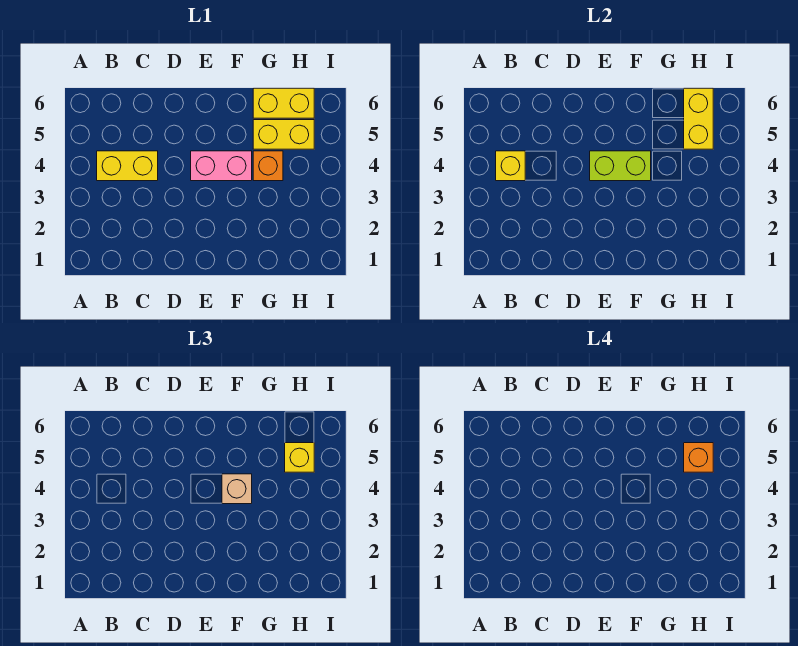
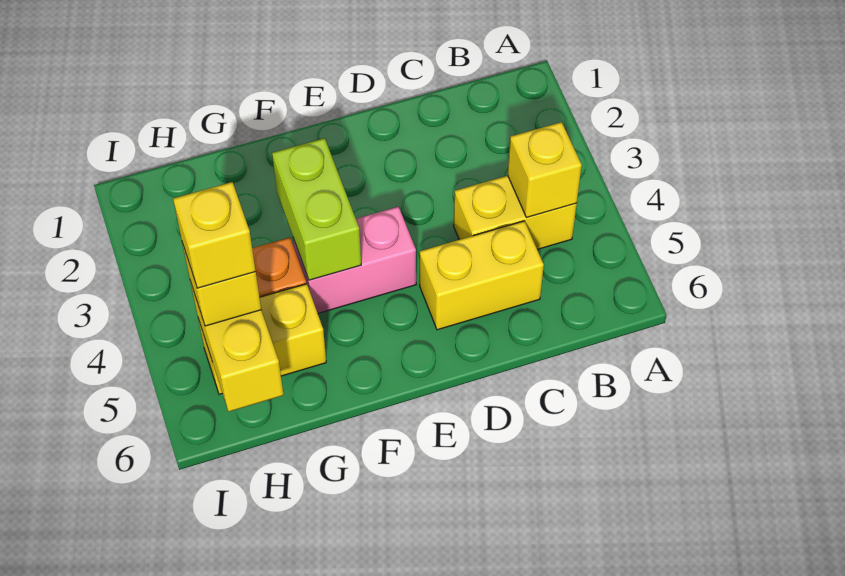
lime 1x2 brick [590,151,651,181] -> lime 1x2 brick turned to [272,138,361,280]
tan 1x1 brick [222,474,252,504] -> none
yellow 1x2 brick [253,88,314,118] -> yellow 1x2 brick moved to [420,221,544,330]
orange 1x1 brick [684,443,713,472] -> yellow 1x1 brick [173,182,256,288]

